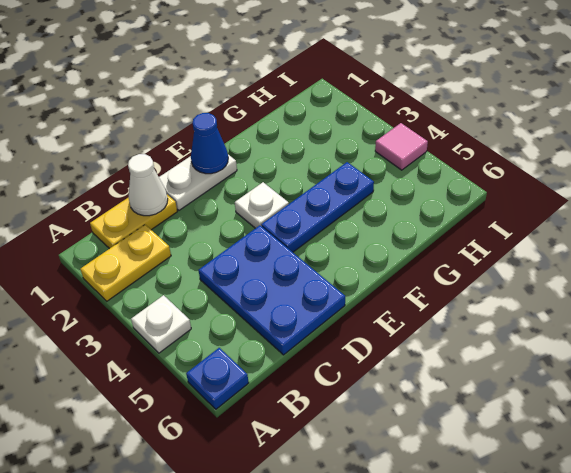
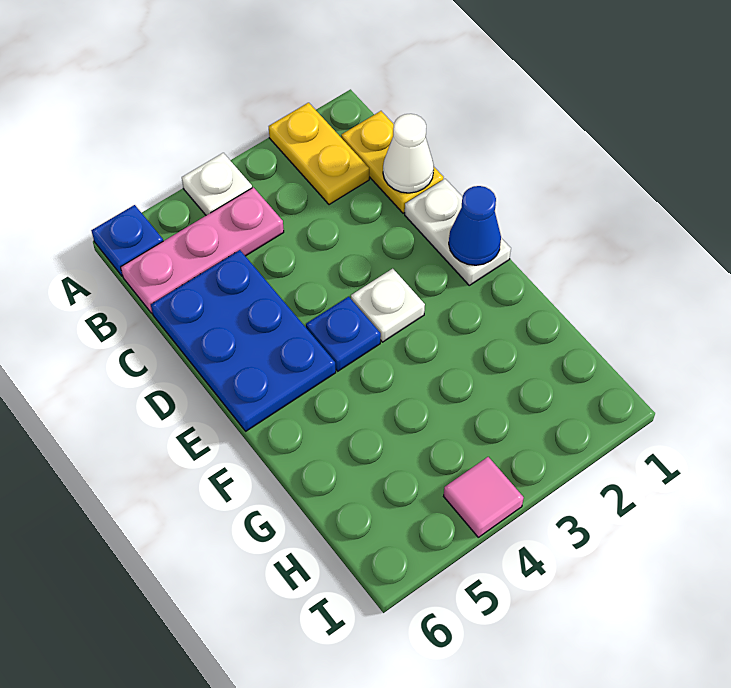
none -> pink 1x3 plate [121,187,284,313]
blue 2x3 plate [198,225,345,355] -> blue 2x3 plate turned to [151,250,336,431]
blue 1x3 plate [261,162,374,252] -> blue 1x1 plate [306,297,381,371]

